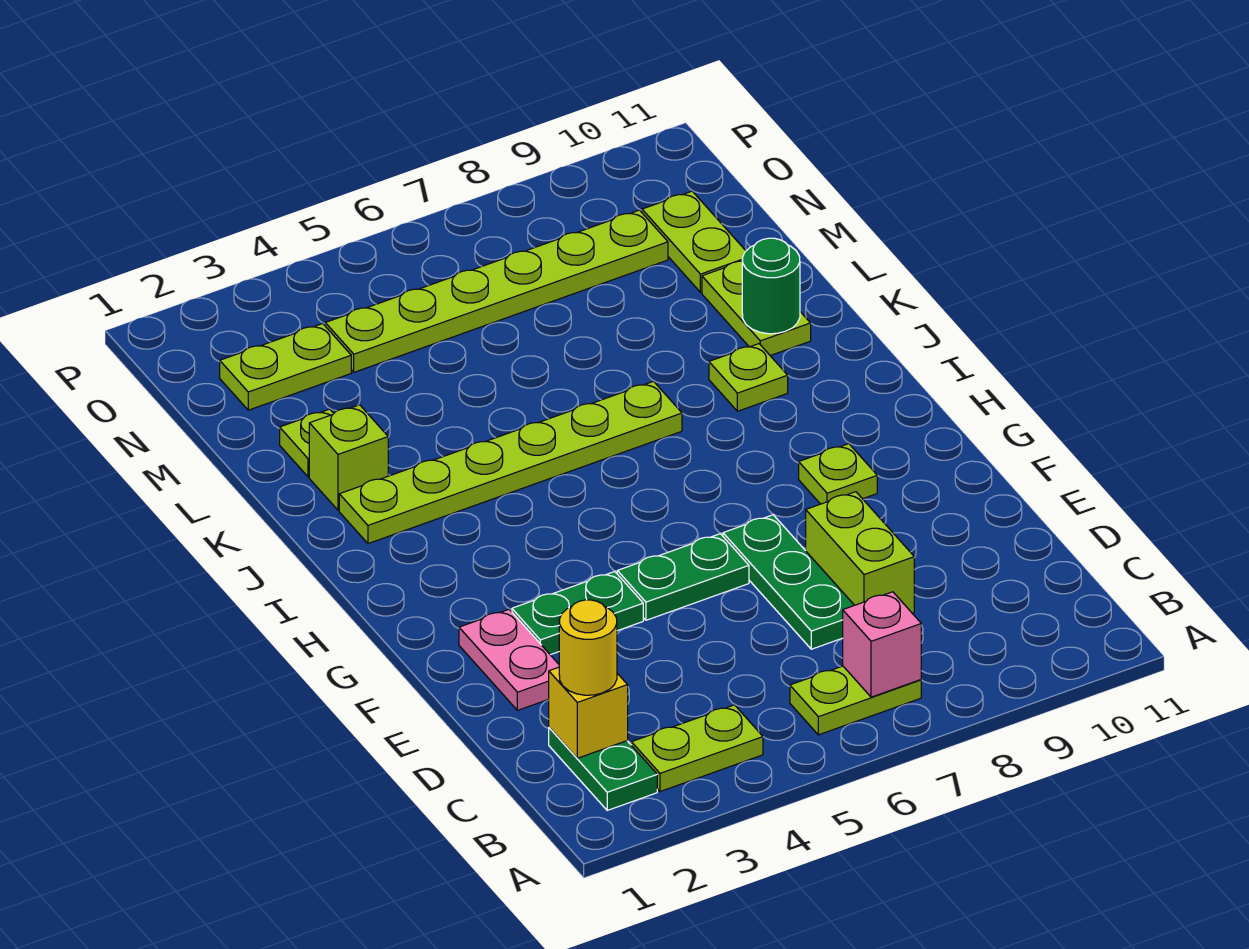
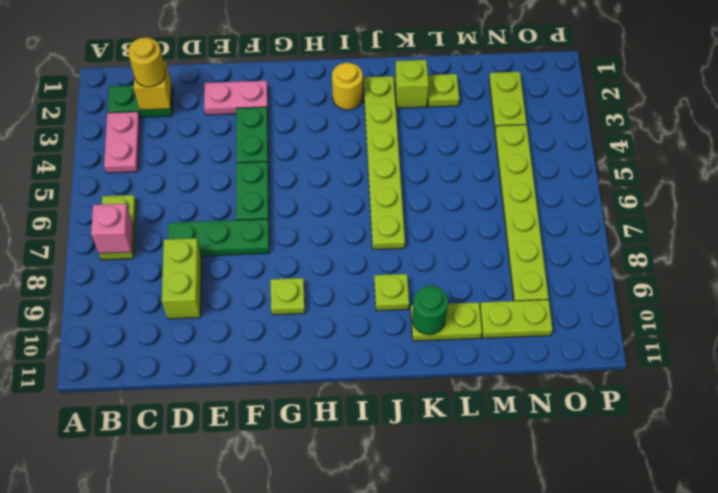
lime 1x2 plate [631,705,763,792] -> pink 1x2 plate [104,112,140,173]
lime 1x2 brick [806,492,914,613] -> lime 1x2 brick turned to [162,238,202,319]
none -> yellow 1x1 round brick [332,63,363,110]

